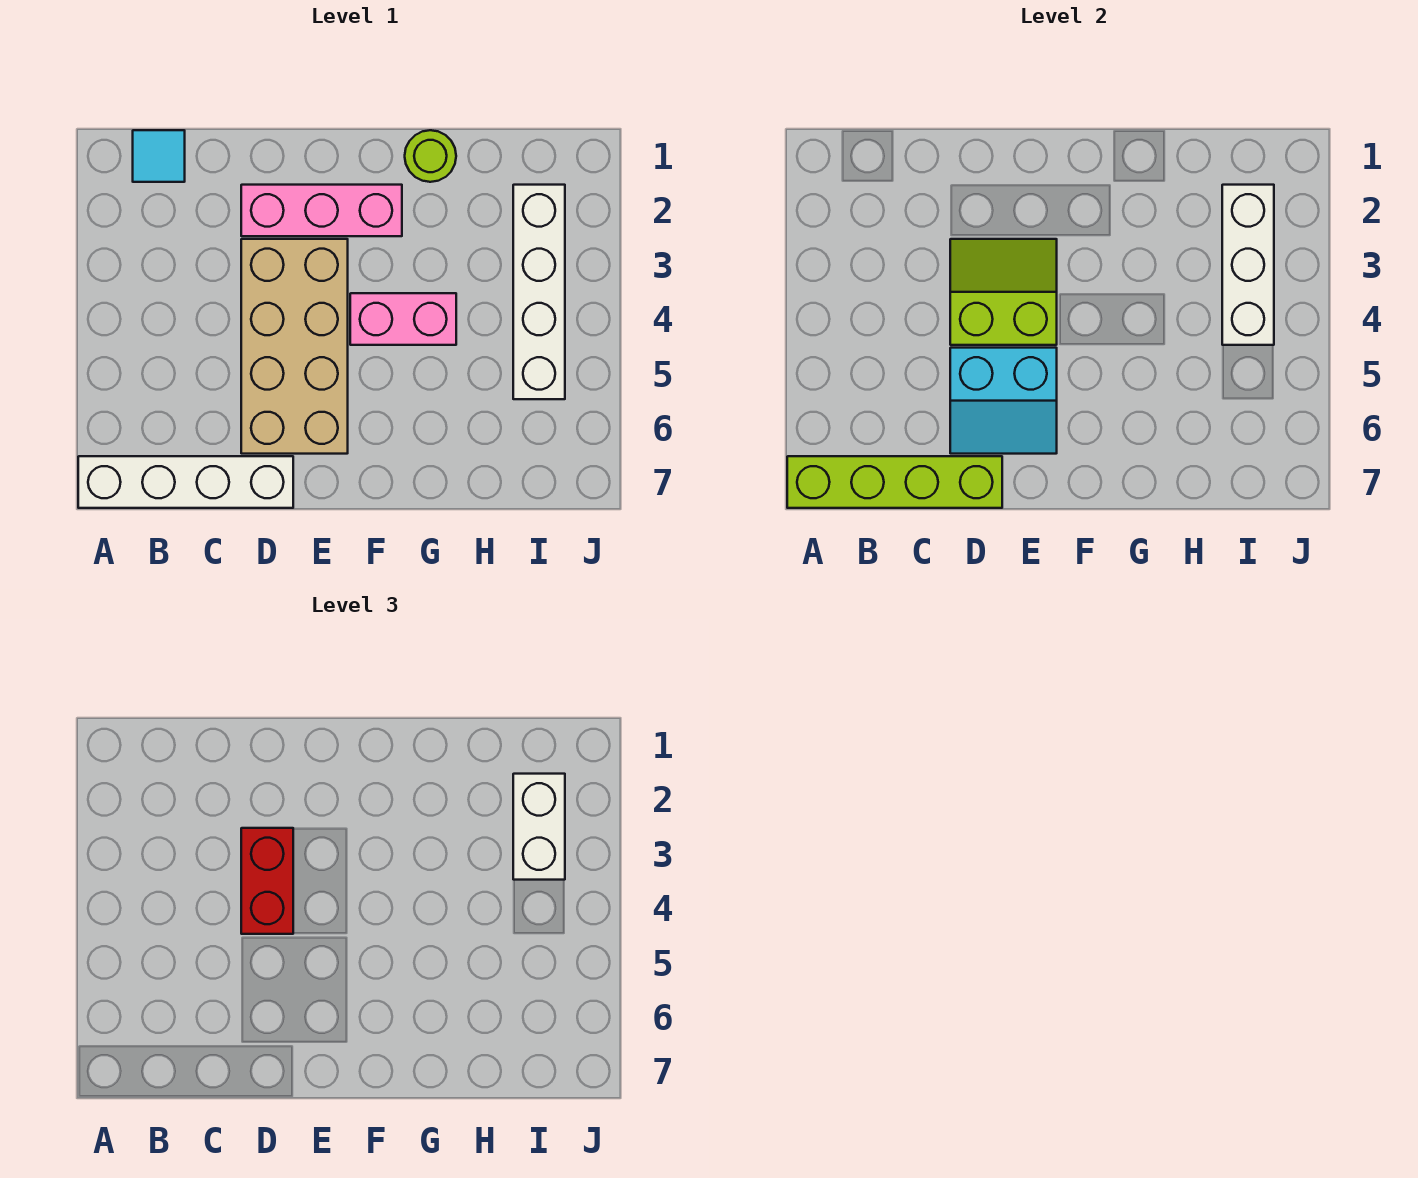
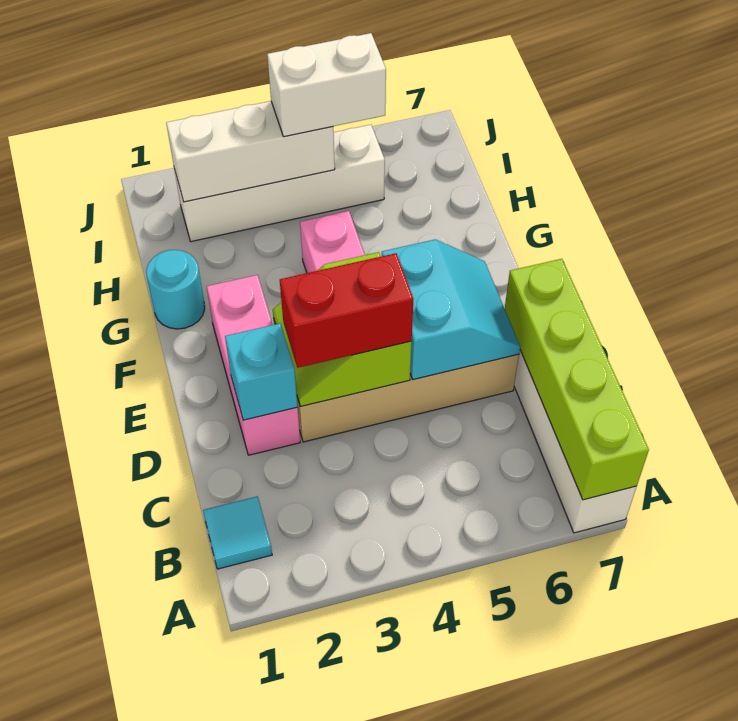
none -> cyan 1x1 brick [225,323,298,420]
lime 1x1 round brick [405,130,456,182] -> cyan 1x1 round brick [146,250,205,329]
white 1x2 brick [513,774,565,880] -> white 1x2 brick moved to [267,33,386,137]

